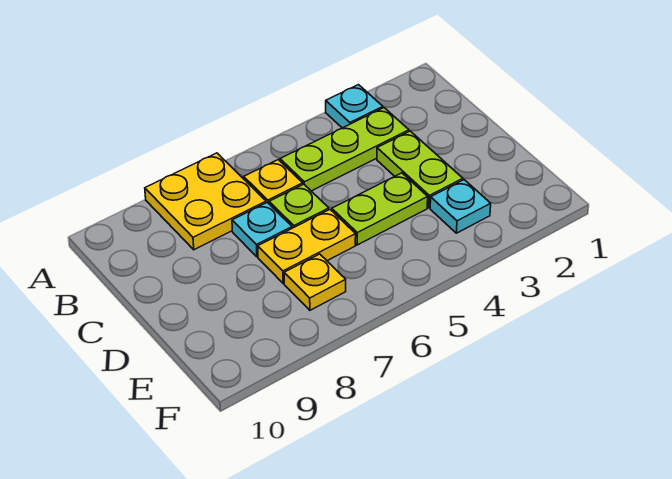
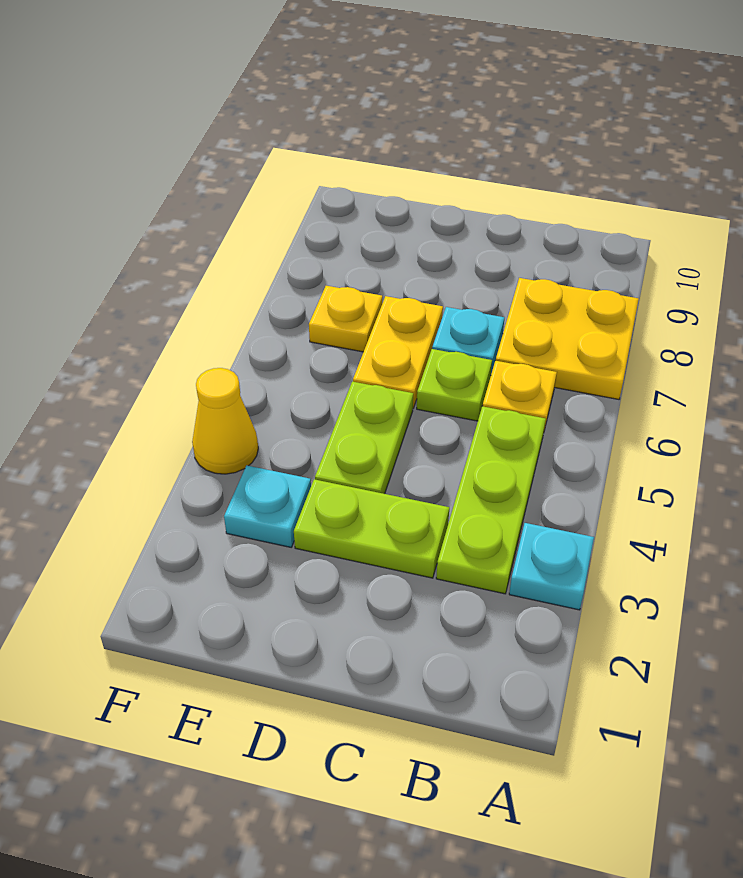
none -> yellow 1x1 cone [192,368,258,474]

